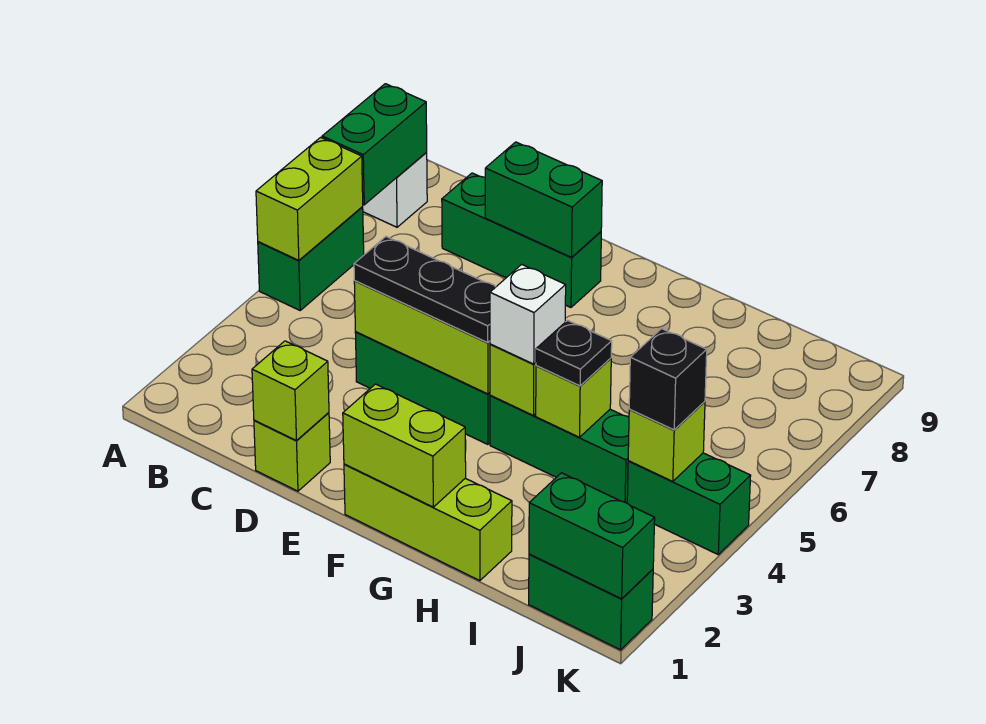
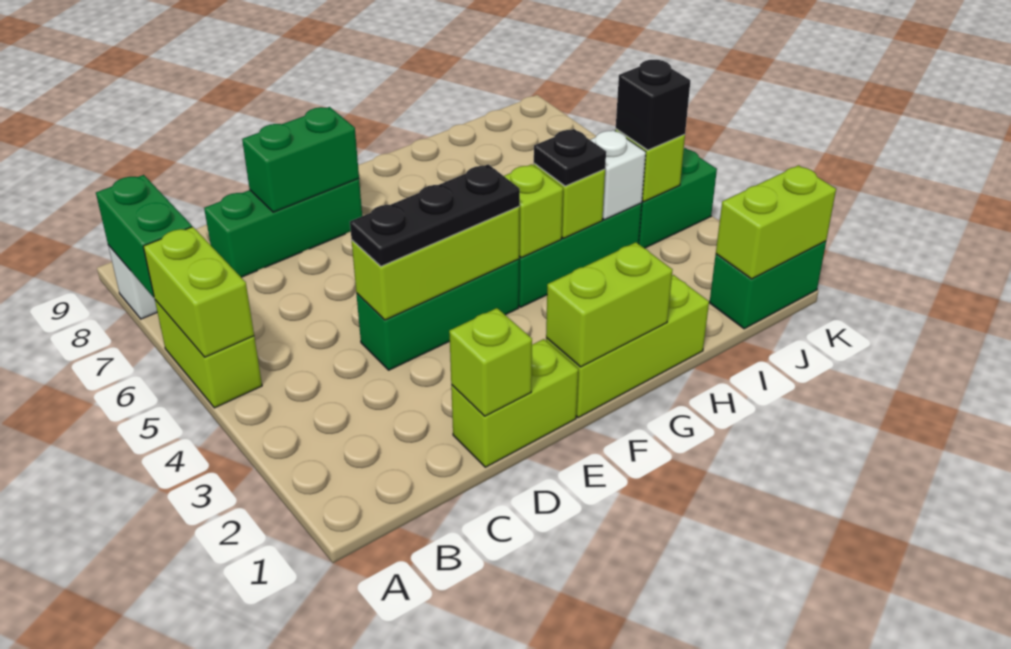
green 1x2 brick [258,207,364,310] -> lime 1x2 brick [155,300,262,408]
lime 1x1 brick [254,413,330,491] -> lime 1x2 brick [451,339,578,467]
white 1x1 brick [490,264,566,364] -> white 1x1 brick moved to [590,130,646,220]
green 1x2 brick [529,473,655,599] -> lime 1x2 brick [716,165,836,279]

